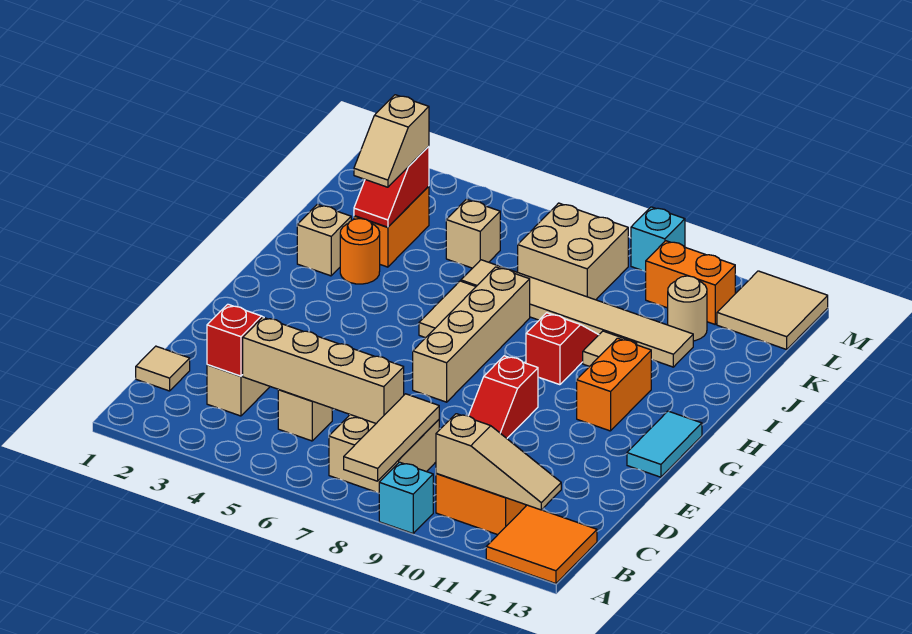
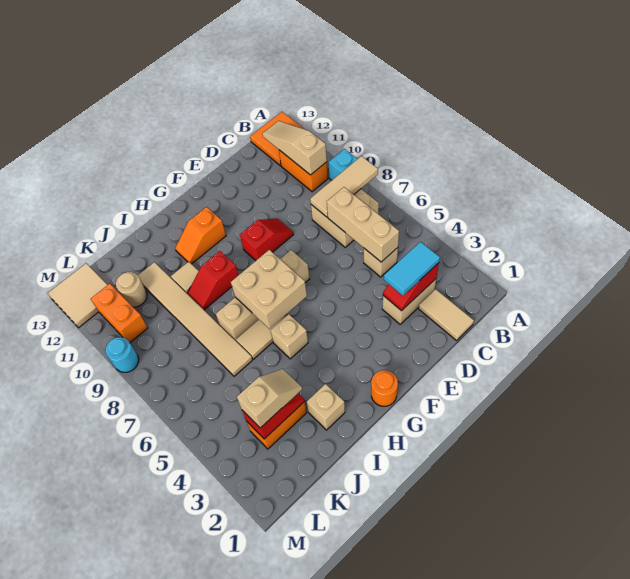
tan 1x1 tile [136,346,190,391] -> tan 1x2 tile [419,289,474,341]
tan 1x4 brick [243,317,404,423] -> tan 1x3 brick [327,187,399,262]
cyan 1x2 tile [627,411,702,477] -> cyan 1x2 tile moved to [384,242,440,296]
orange 1x2 brick [577,338,651,431] -> orange 1x2 slope [175,207,226,264]
orange 1x1 round brick [340,219,380,284] -> orange 1x1 round brick moved to [371,370,398,406]
tan 1x1 brick [446,199,500,268] -> tan 1x1 brick moved to [270,314,308,359]
tan 2x2 brick [518,203,628,300] -> tan 2x2 brick moved to [231,250,307,329]
cyan 1x1 brick [631,207,685,272] -> cyan 1x1 round brick [106,337,139,372]

